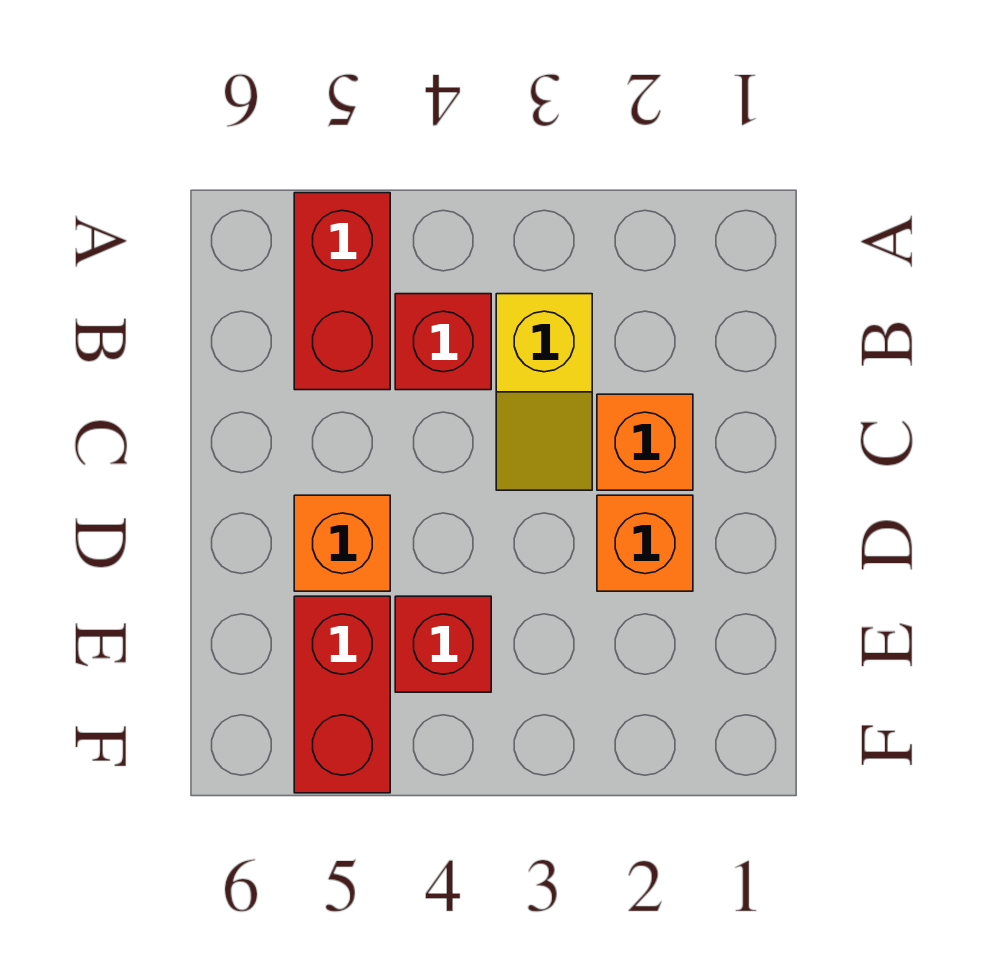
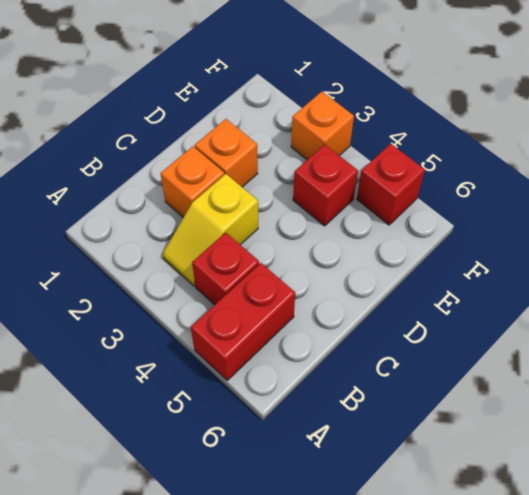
yellow 1x2 slope [496,294,592,490] -> yellow 1x2 slope turned to [163,174,258,286]
orange 1x1 brick [294,495,390,591] -> orange 1x1 brick moved to [291,92,354,160]
red 1x2 brick [294,596,390,793] -> red 1x1 brick [357,144,425,225]

